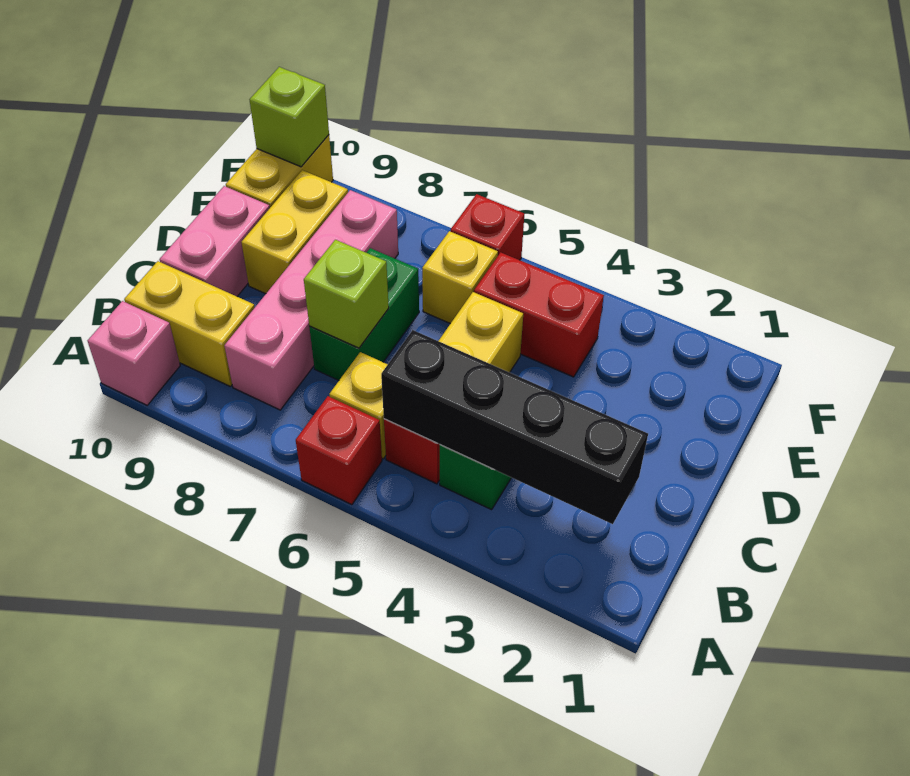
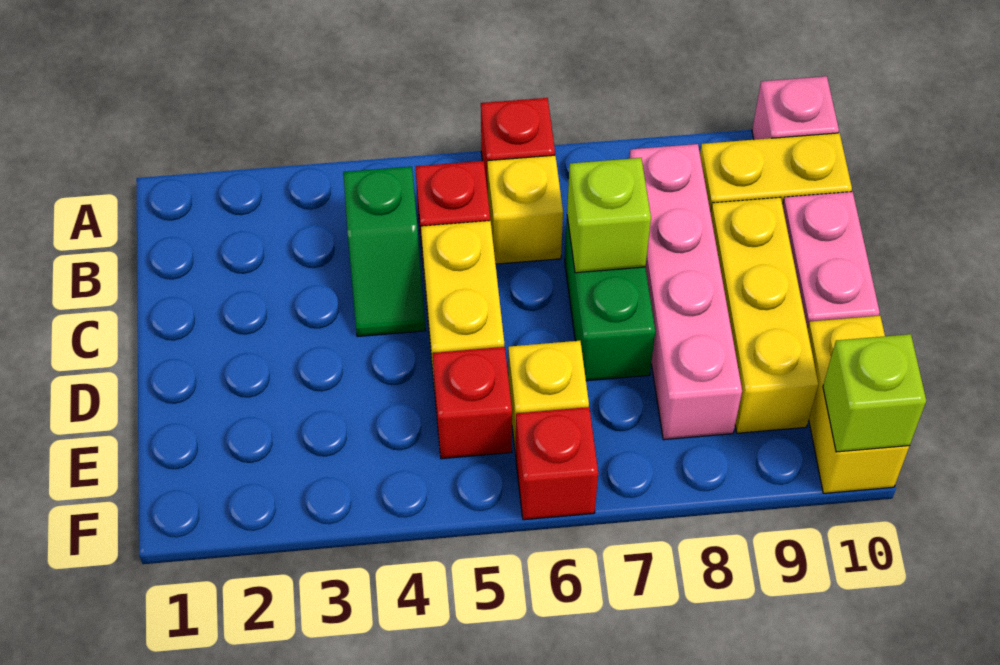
black 1x4 brick [381,330,648,524] -> none
yellow 1x2 brick [241,170,348,294] -> yellow 1x3 brick [711,197,818,433]
red 1x2 brick [474,252,604,377] -> red 1x1 brick [433,347,512,459]

